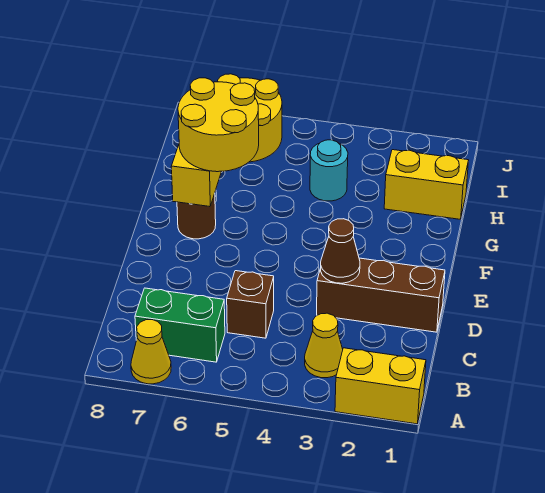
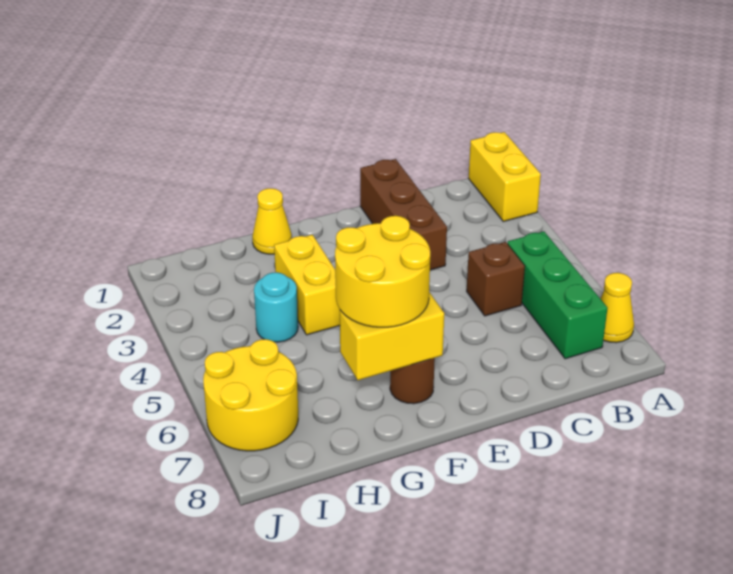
yellow 1x1 cone [305,313,343,378] -> yellow 1x1 cone moved to [252,188,292,254]
green 1x2 brick [135,288,225,362] -> green 1x3 brick [507,231,608,359]
brown 1x1 cone [321,219,360,283] -> none
yellow 1x2 brick [384,150,469,219] -> yellow 1x2 brick moved to [274,235,340,335]

